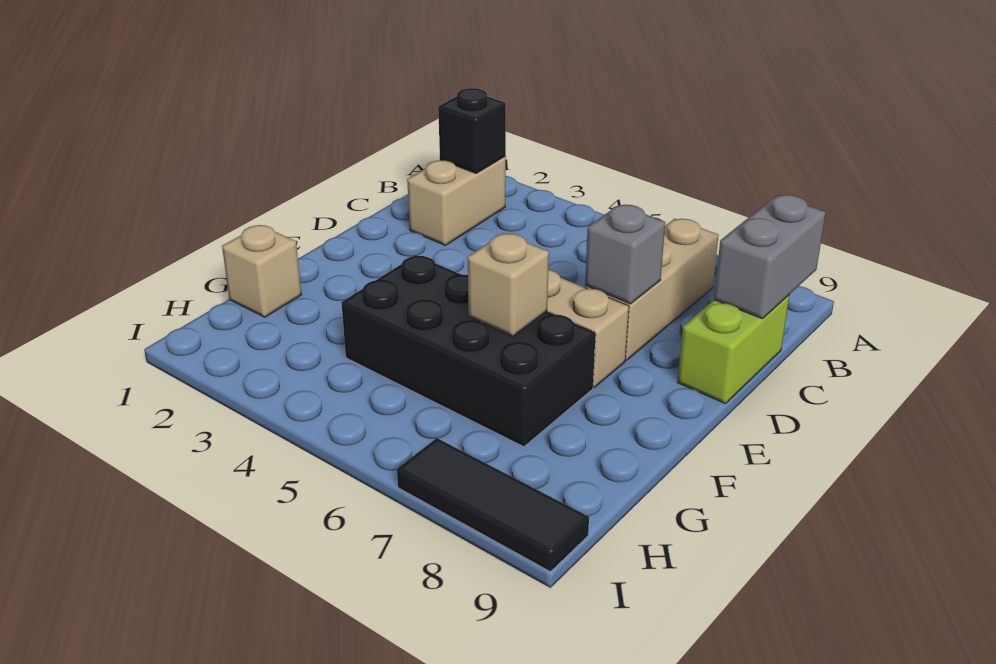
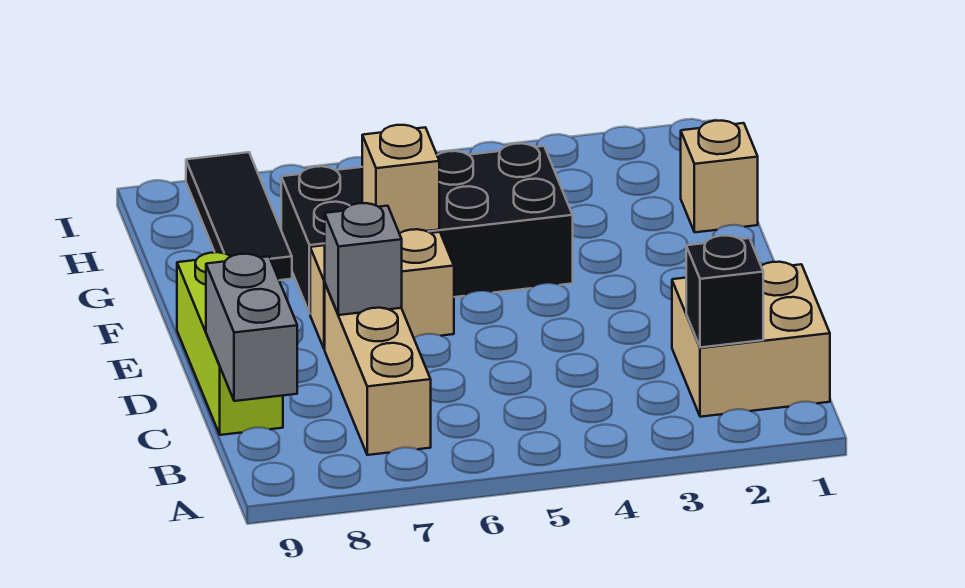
tan 1x2 brick [407,157,506,245] -> tan 2x2 brick [672,262,830,417]
lime 1x2 brick [678,295,789,404] -> lime 1x3 brick [177,252,283,435]
black 1x3 tile [397,438,589,572] -> black 1x3 tile turned to [186,152,292,280]

